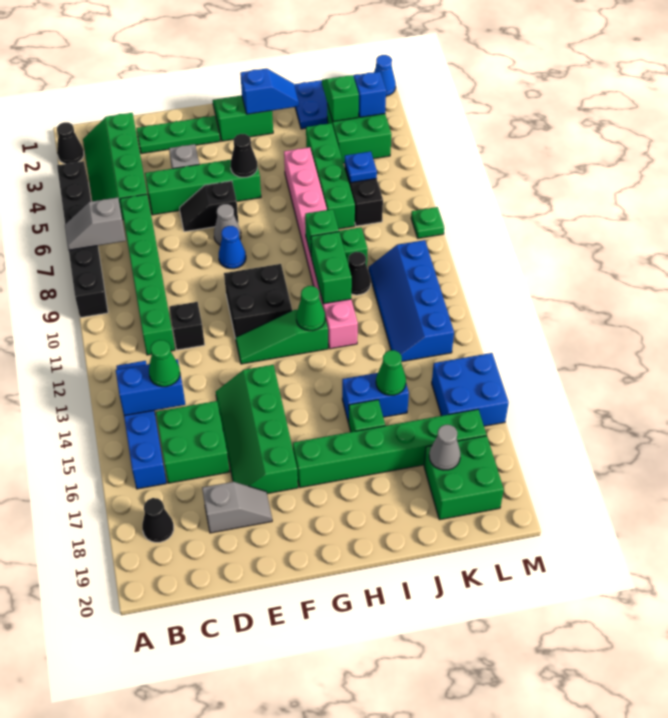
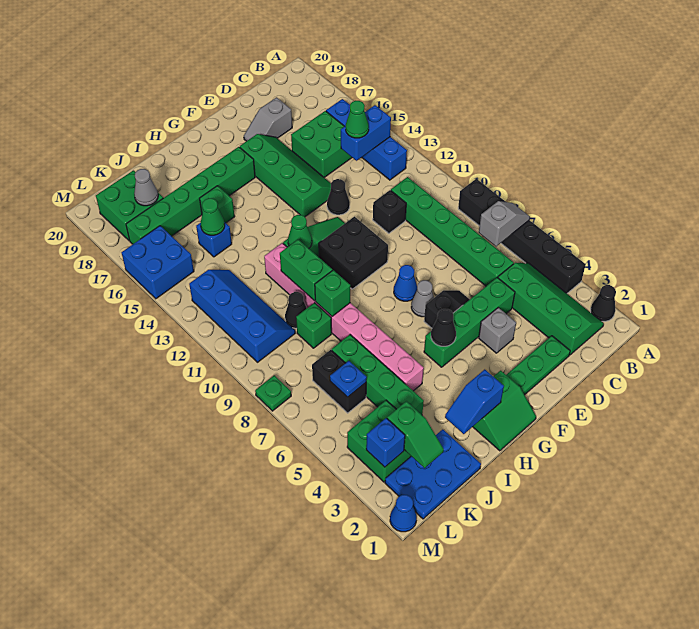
black 1x1 cone [142,498,174,542] -> black 1x1 cone moved to [327,179,350,215]
blue 1x2 brick [342,373,409,423] -> blue 1x1 brick [196,222,232,257]

